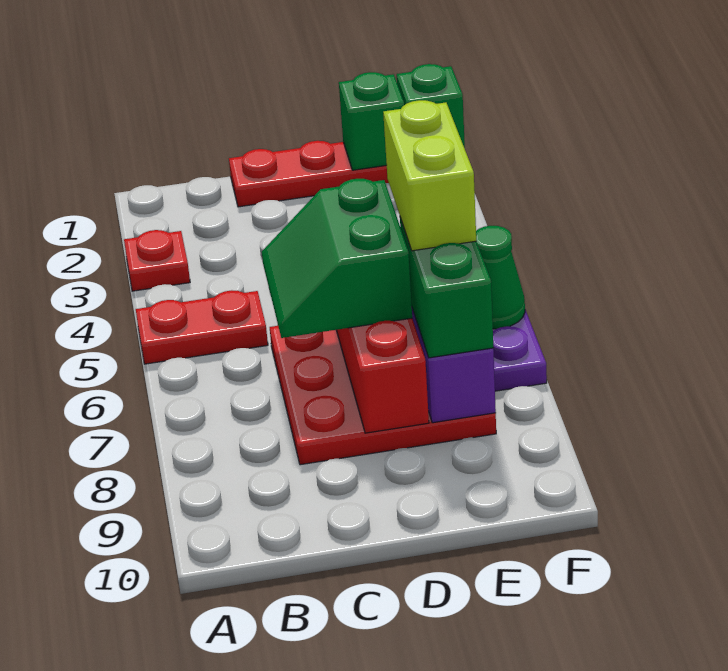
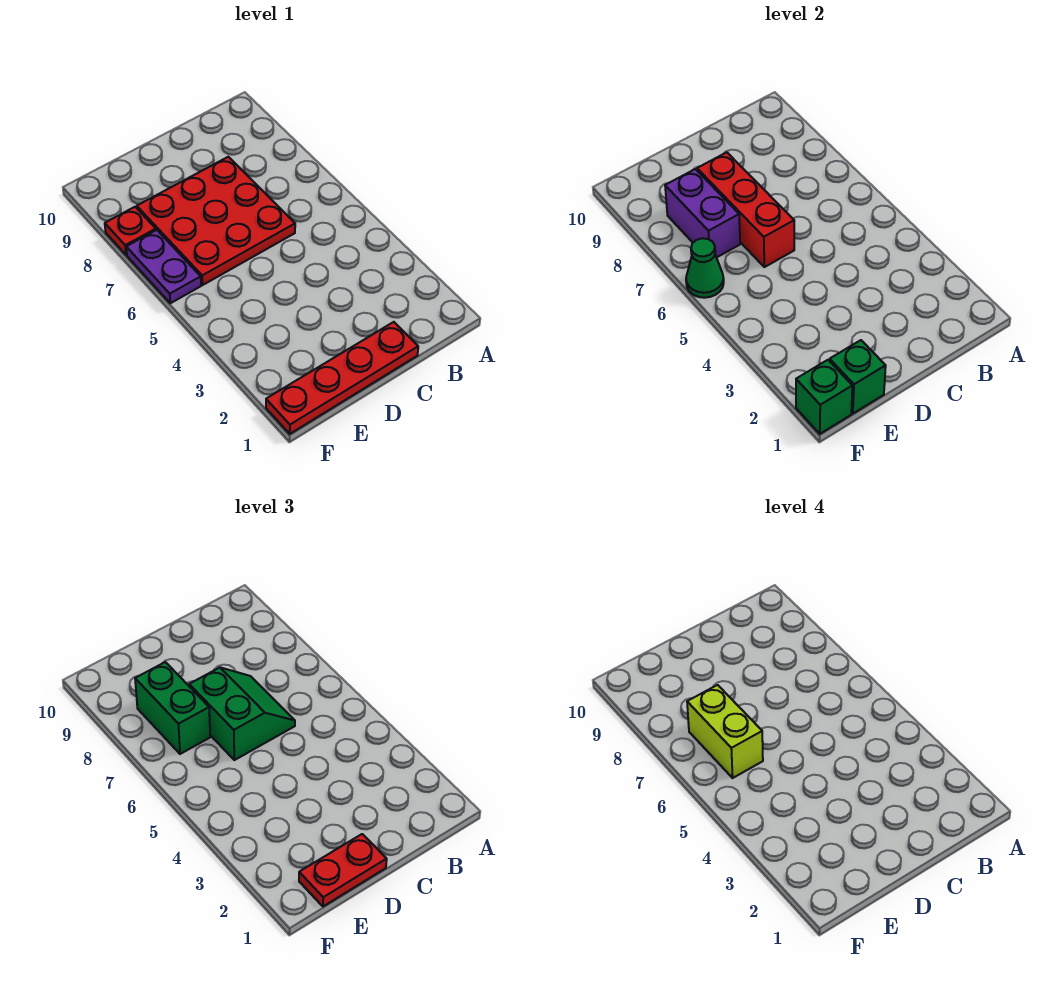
red 1x1 plate [124,230,190,291] -> red 1x1 plate moved to [105,207,156,255]
red 1x2 plate [136,290,268,364] -> red 1x2 plate moved to [299,834,387,906]

